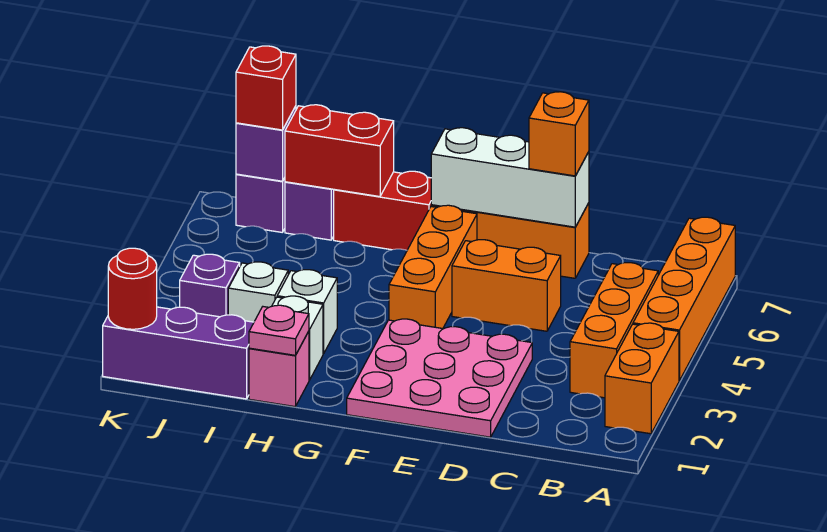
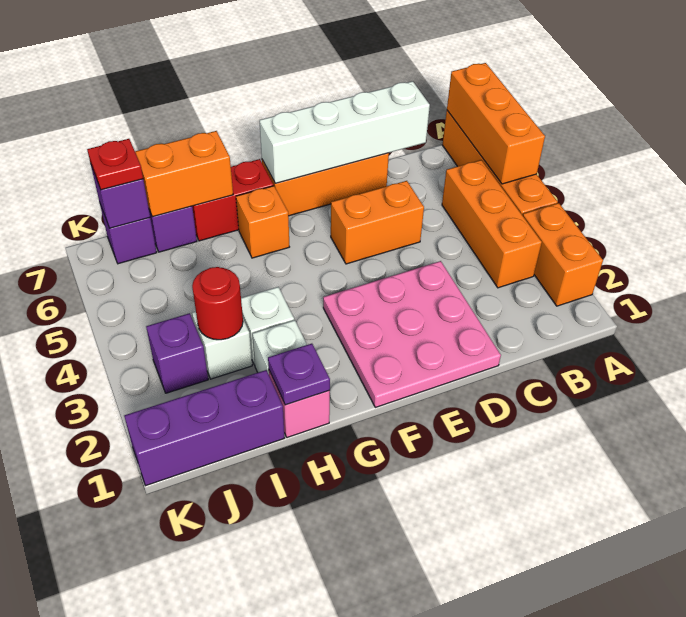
white 1x3 brick [431,128,589,227] -> white 1x4 brick [260,81,430,183]
orange 1x1 brick [529,92,589,176] -> orange 1x1 brick moved to [236,186,289,258]
orange 1x3 brick [389,205,477,329] -> orange 1x3 brick moved to [447,63,545,184]
pink 1x1 plate [249,305,309,355] -> purple 1x1 plate [268,344,330,405]
red 1x2 brick [285,105,394,197] -> orange 1x2 brick [135,131,233,217]
red 1x1 brick [236,46,296,130] -> red 1x1 plate [87,139,143,190]
red 1x1 round brick [108,248,157,329] -> red 1x1 round brick moved to [192,267,243,340]

